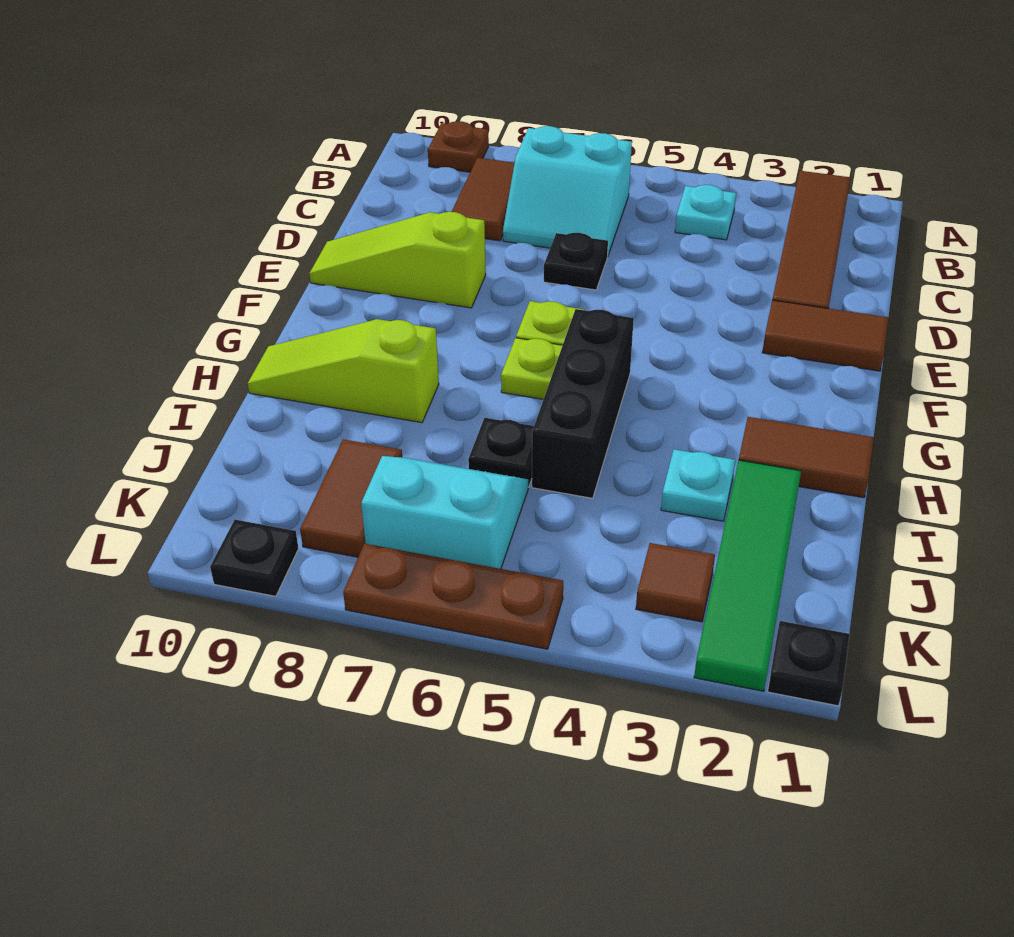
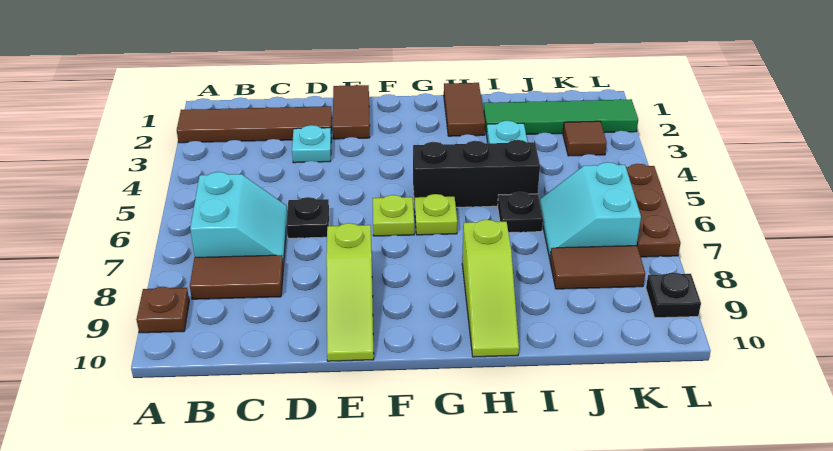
cyan 1x1 plate [675,185,736,240] -> cyan 1x1 plate moved to [292,125,331,163]
black 1x1 plate [768,621,849,706] -> none

